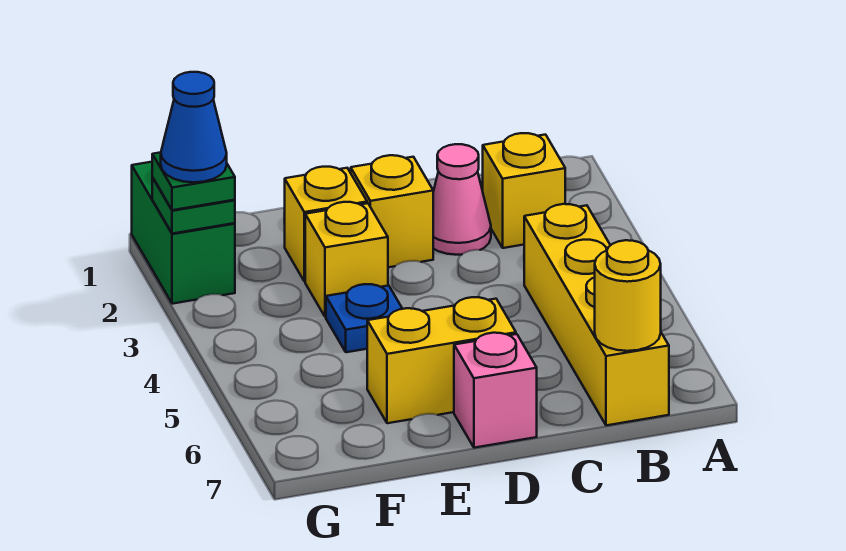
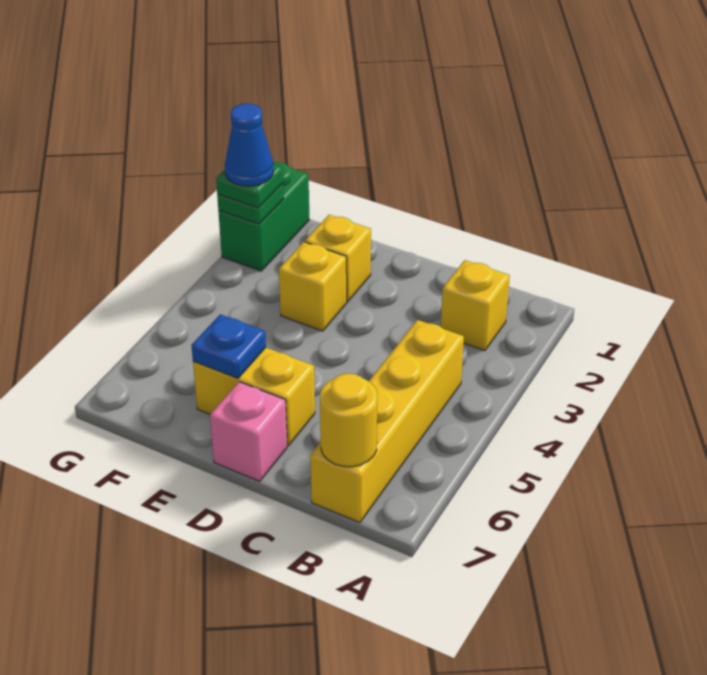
pink 1x1 cone [433,144,491,255] -> none
yellow 1x1 brick [351,155,433,267] -> none
blue 1x1 plate [326,284,402,352] -> blue 1x1 plate moved to [191,314,266,378]

